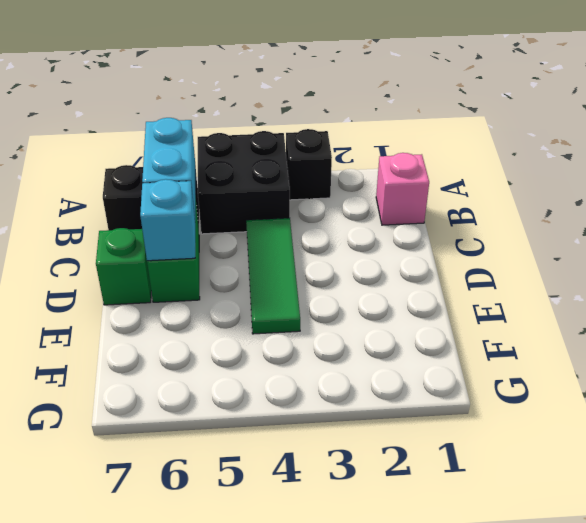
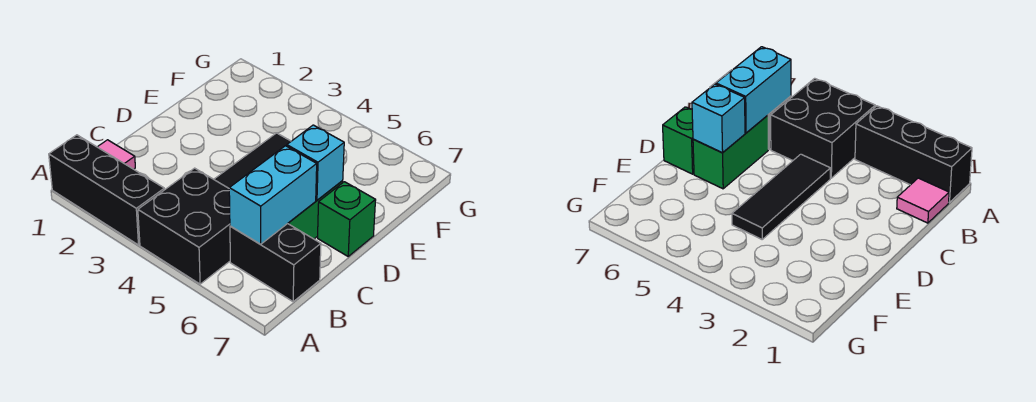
black 1x1 brick [286,129,332,200] -> black 1x3 brick [49,135,164,245]
pink 1x1 brick [376,153,429,225] -> pink 1x1 tile [98,140,135,169]
green 1x3 tile [246,218,300,334] -> black 1x3 tile [214,133,291,188]

